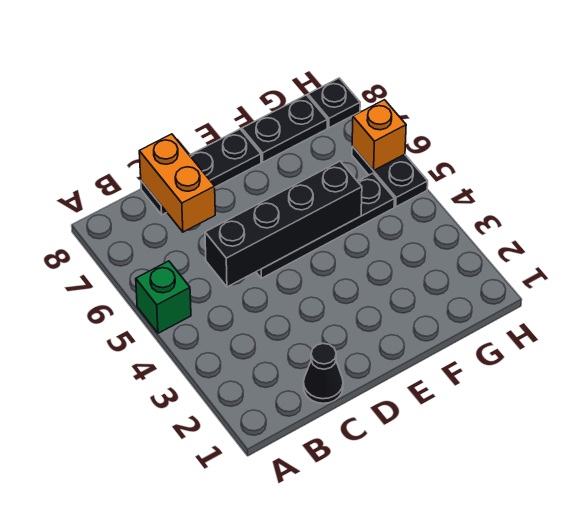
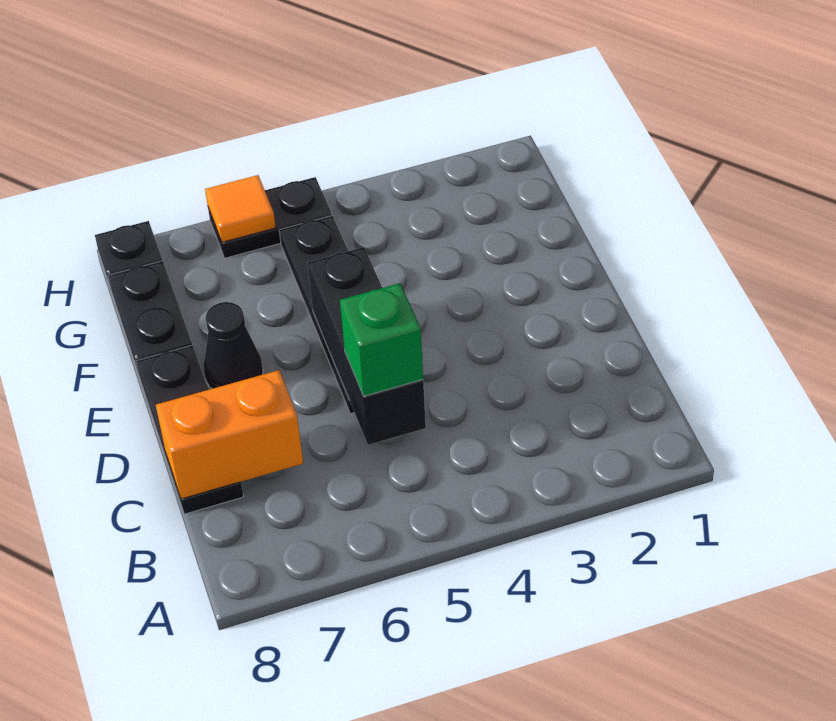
green 1x1 brick [136,261,191,333] -> green 1x1 brick moved to [340,283,423,396]
black 1x1 cone [304,343,343,403] -> black 1x1 cone moved to [203,302,263,389]
black 1x4 brick [205,161,362,287] -> black 1x3 brick [308,247,426,445]
orange 1x1 brick [352,100,406,171] -> orange 1x1 tile [205,175,276,242]

